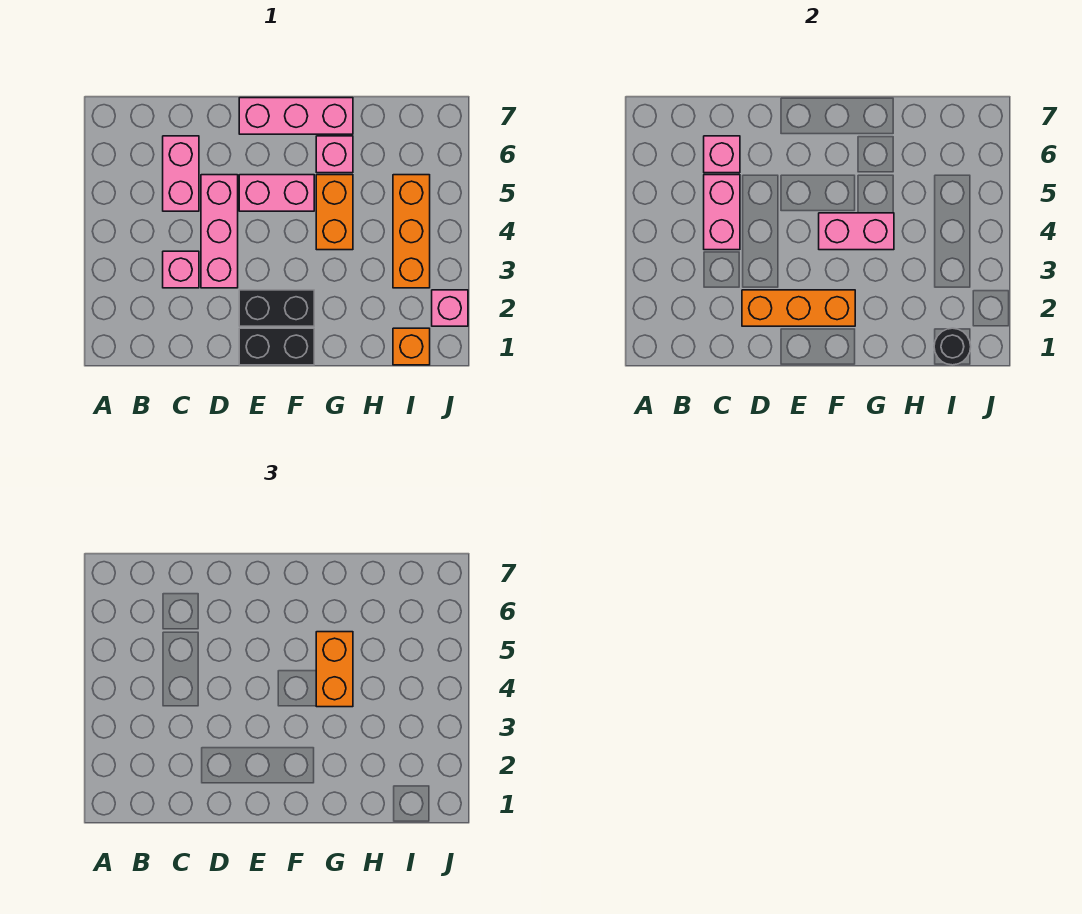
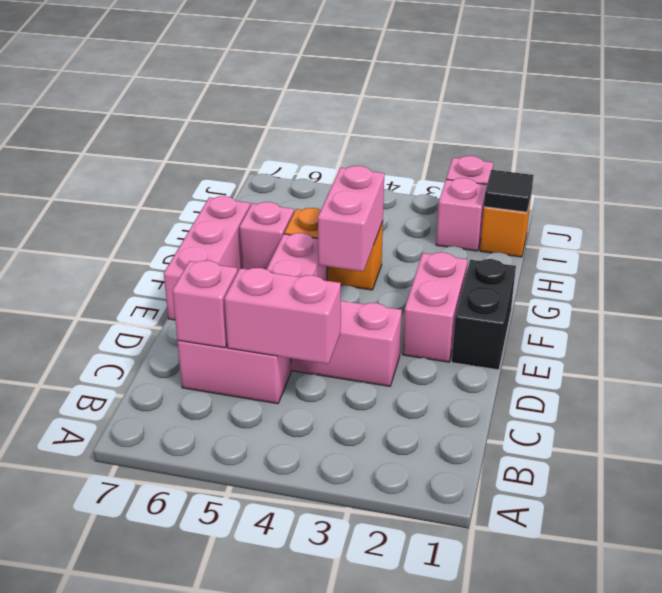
pink 1x1 brick [163,251,199,288] -> pink 1x1 brick moved to [436,178,487,251]
orange 1x3 brick [742,290,855,326] -> none
black 1x2 brick [239,290,314,326] -> pink 1x2 brick [403,252,468,362]
orange 1x2 brick [316,632,353,707] -> none
black 1x1 round brick [934,328,971,365] -> black 1x1 tile [484,170,534,212]
orange 1x3 brick [393,175,430,288] -> none

